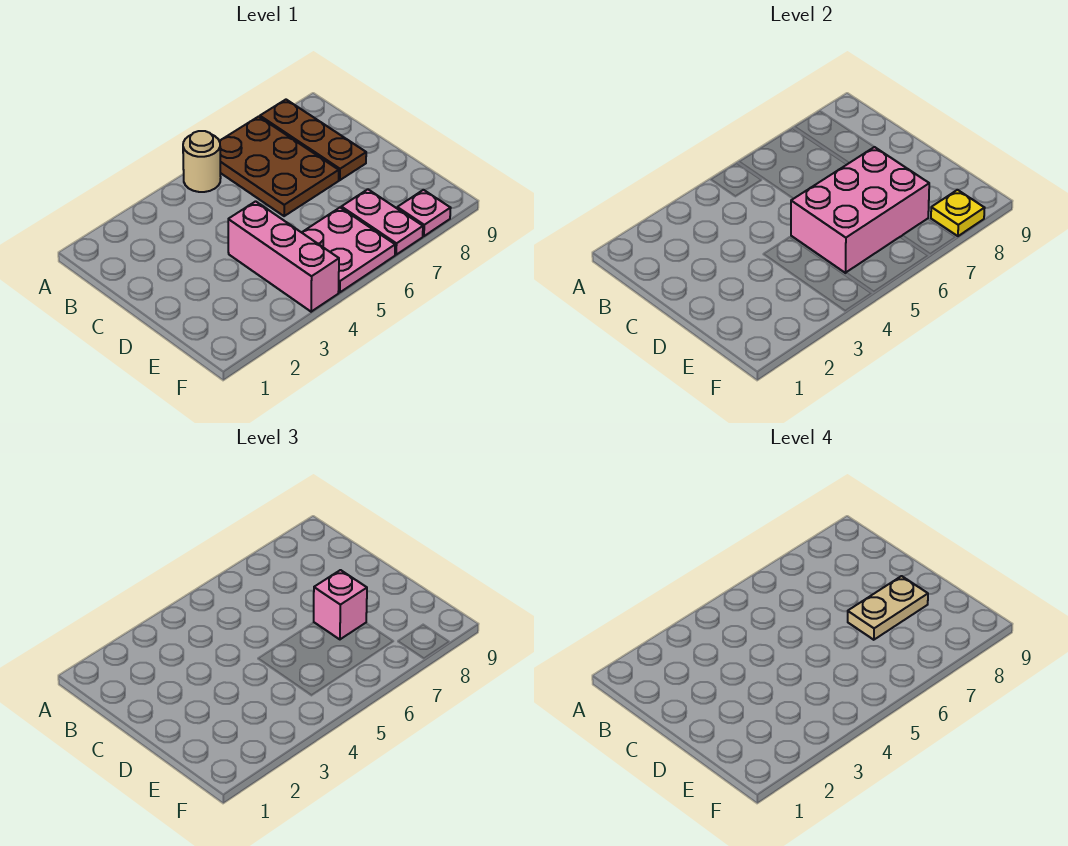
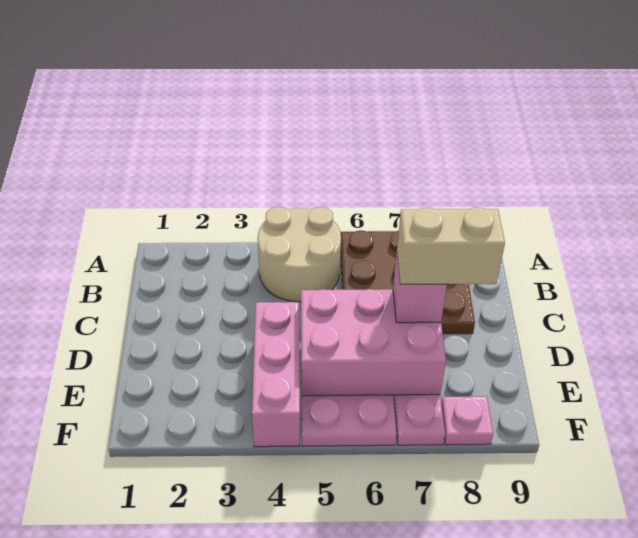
tan 1x1 round brick [183,131,221,192] -> tan 2x2 round brick [258,207,341,302]
tan 1x2 plate [848,576,928,640] -> tan 1x2 brick [397,207,505,284]
yellow 1x1 plate [931,190,985,236] -> none

